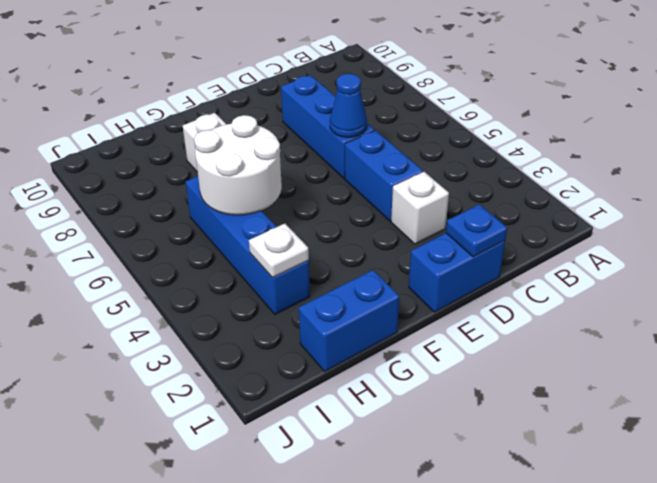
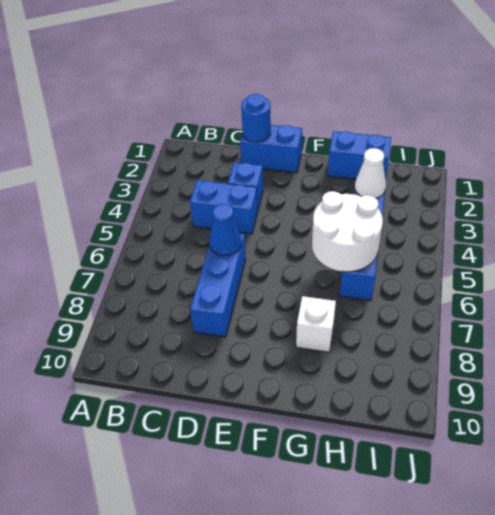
blue 1x1 plate [446,204,507,257] -> blue 1x1 round brick [241,94,271,142]
white 1x1 brick [391,172,449,244] -> blue 1x1 brick [228,162,263,209]
blue 1x2 brick [345,130,423,221] -> blue 1x2 brick turned to [190,180,258,234]
white 1x1 plate [249,224,309,278] -> white 1x1 cone [355,148,386,198]

